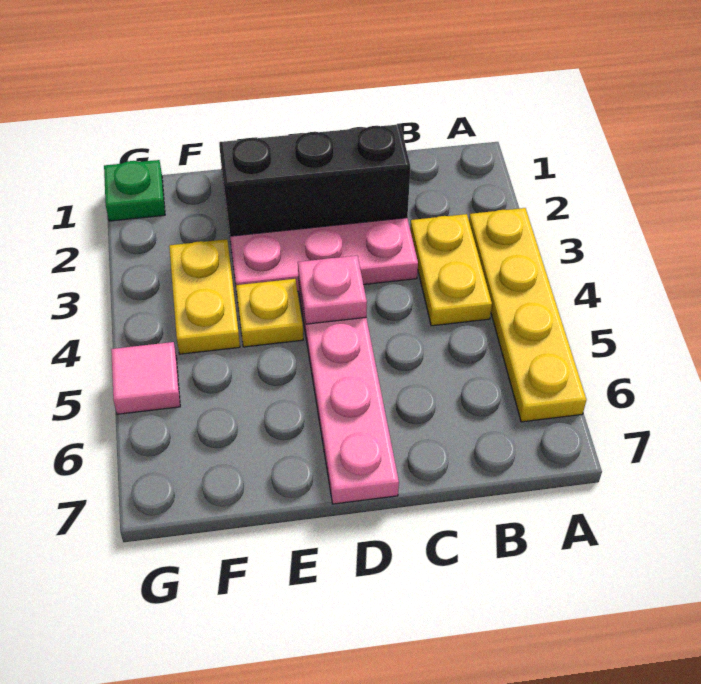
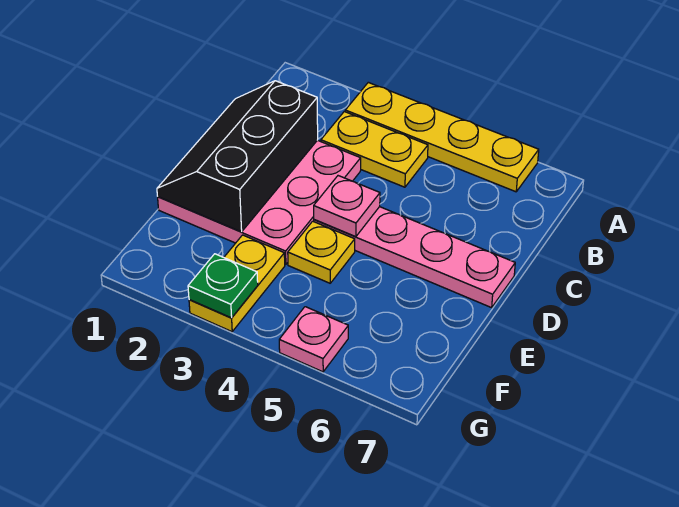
yellow 1x2 plate [169,239,240,354] -> yellow 1x2 plate turned to [189,235,285,332]
green 1x1 plate [104,160,165,221] -> green 1x1 plate moved to [188,254,258,318]
pink 1x1 tile [111,342,180,414] -> pink 1x1 plate [279,307,348,372]

